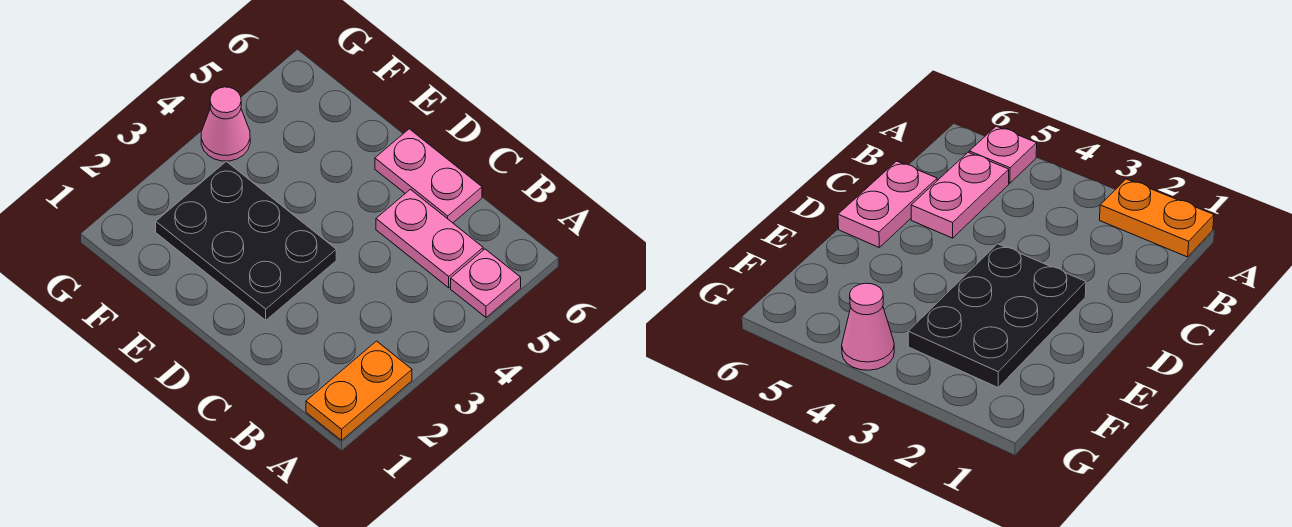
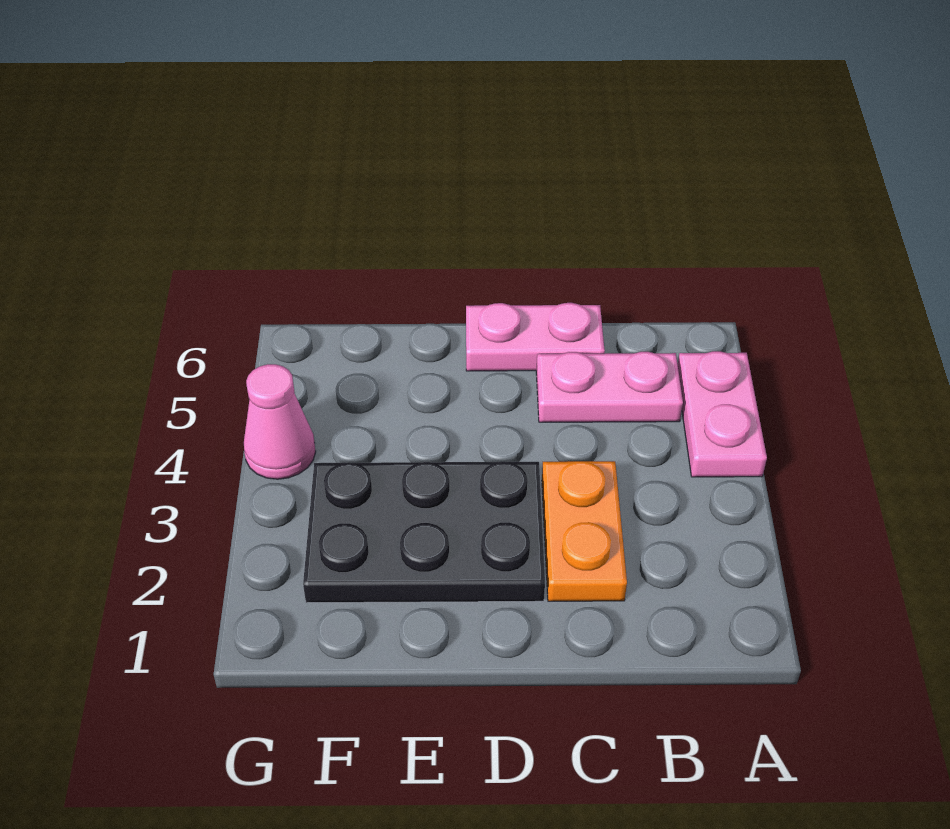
orange 1x2 plate [306,341,412,440] -> orange 1x2 plate moved to [542,461,627,601]
pink 1x1 plate [451,249,521,317] -> pink 1x2 plate [678,351,767,477]

